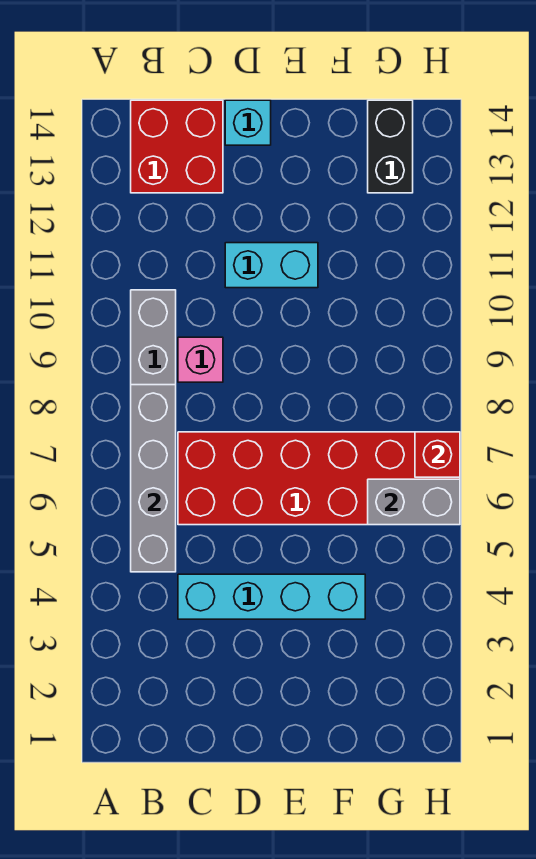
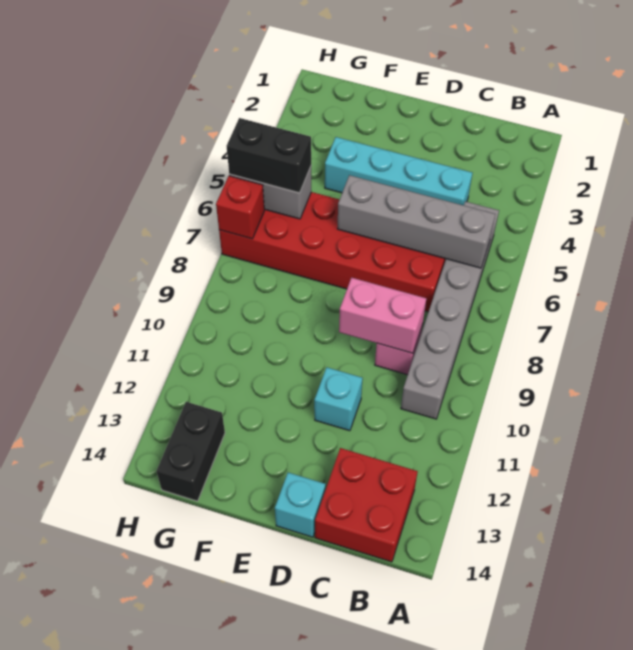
grey 1x4 brick [131,385,176,572] -> grey 1x4 brick turned to [338,175,495,268]
none -> pink 1x2 brick [339,278,426,353]
cyan 1x2 brick [225,243,318,288] -> cyan 1x1 brick [314,367,363,431]
none -> black 1x2 brick [227,118,311,193]

